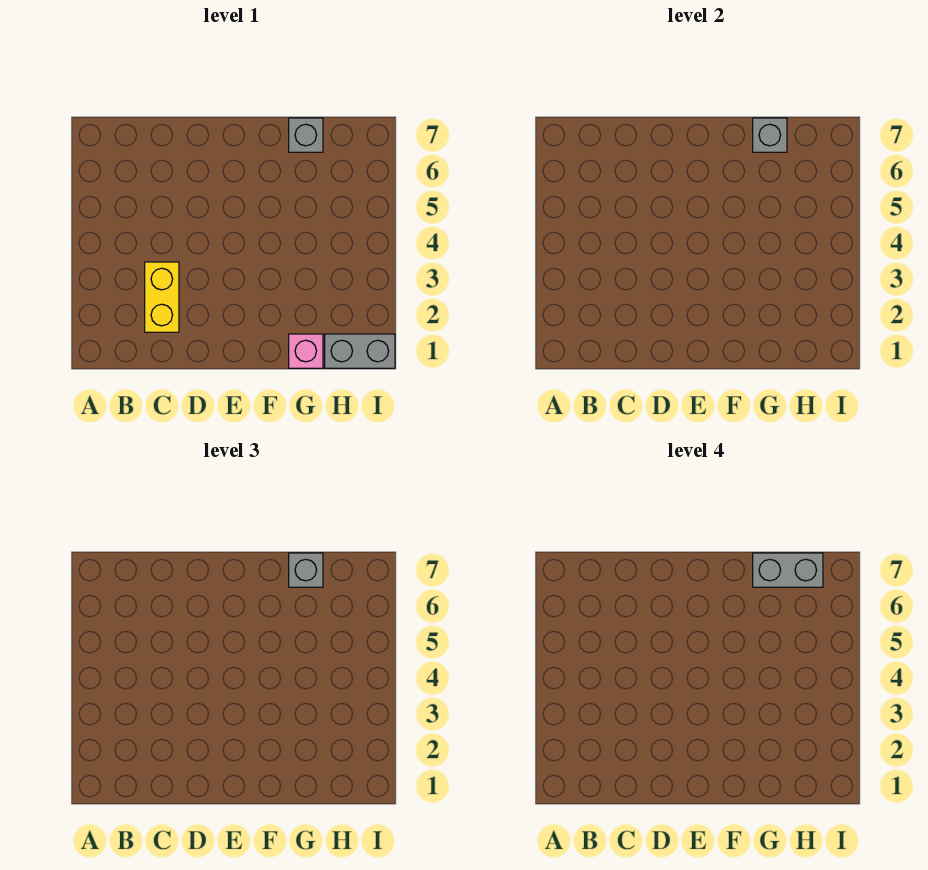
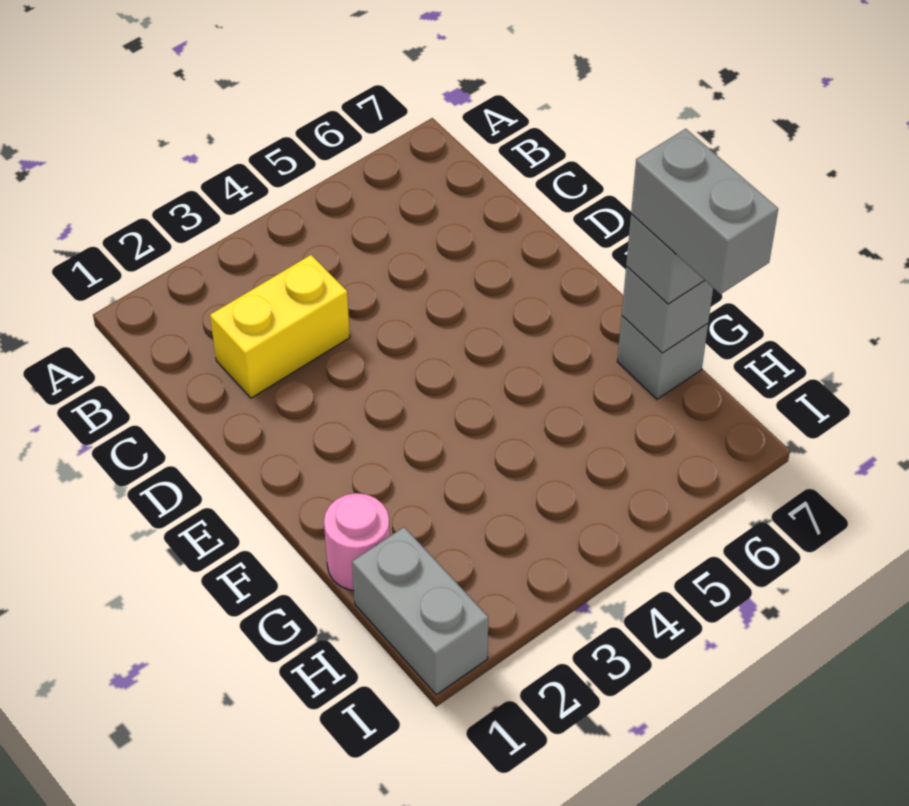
pink 1x1 brick [289,334,323,368] -> pink 1x1 round brick [324,493,390,590]

